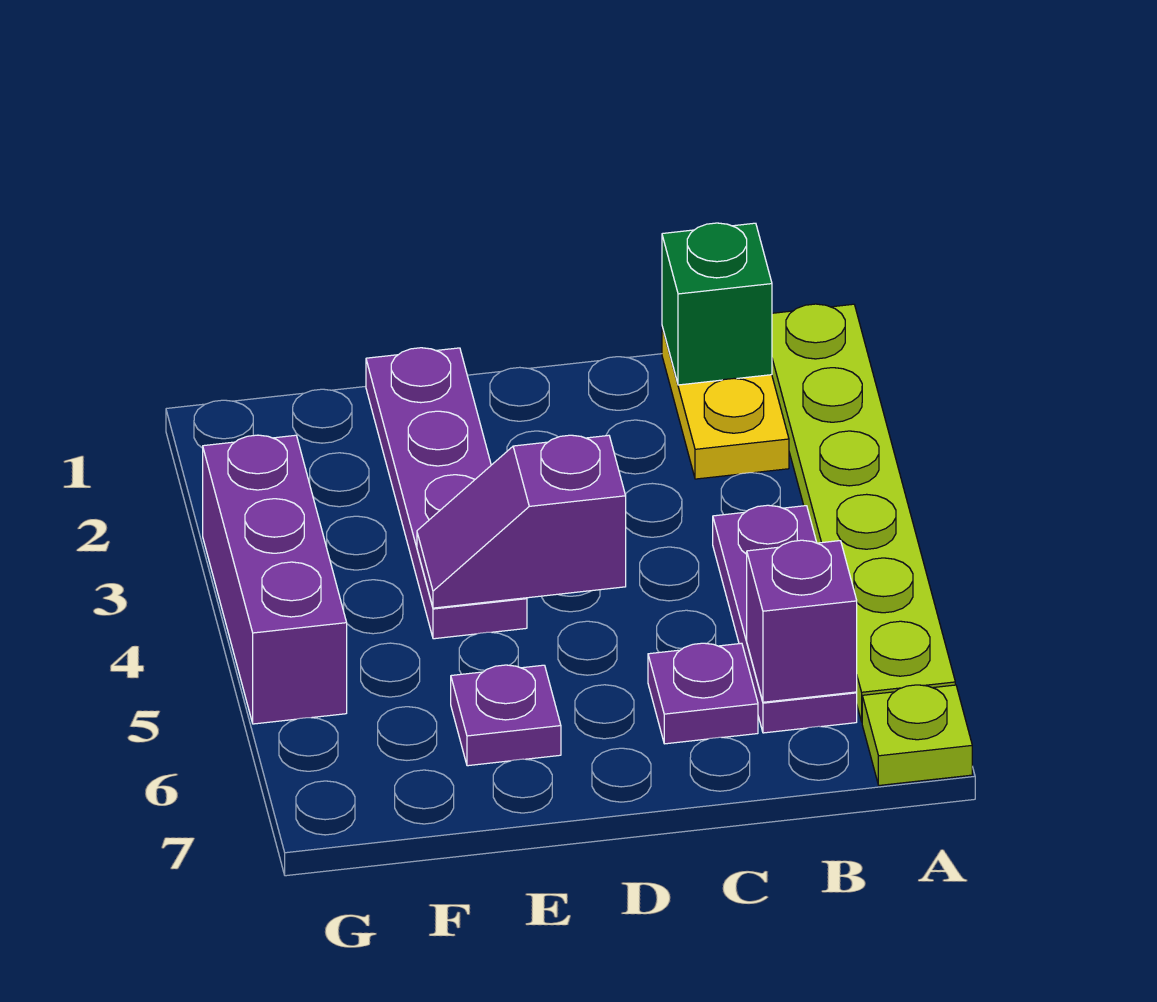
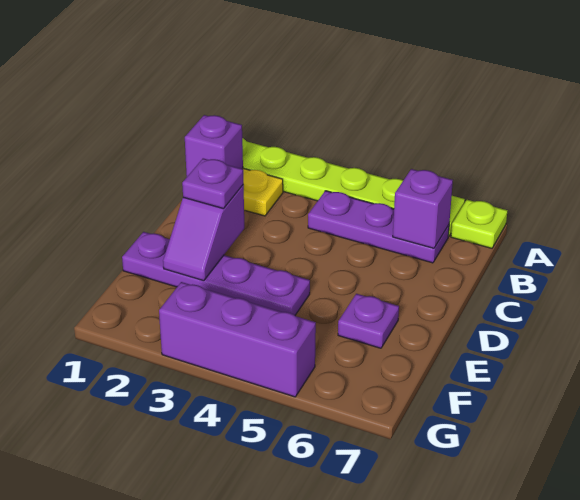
green 1x1 brick [662,223,772,385] -> purple 1x1 brick [185,115,243,176]
purple 1x1 plate [648,643,758,744] -> purple 1x1 plate moved to [182,158,243,209]
purple 1x2 slope [417,435,626,608] -> purple 1x2 slope moved to [163,185,244,281]

